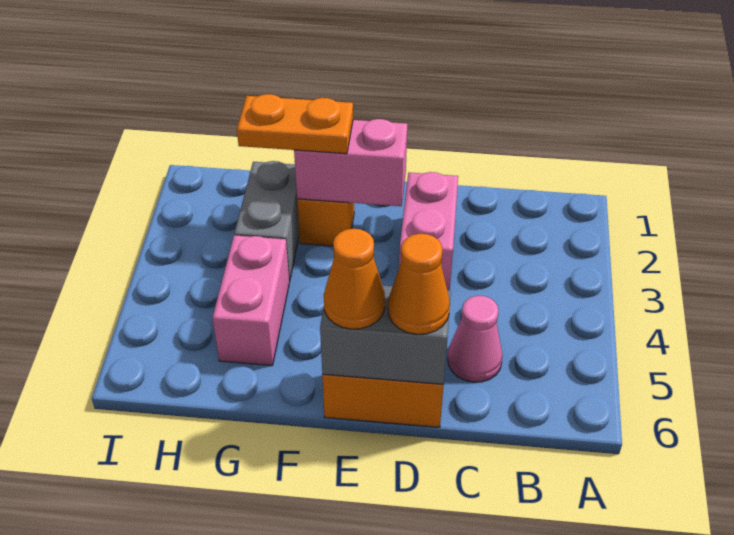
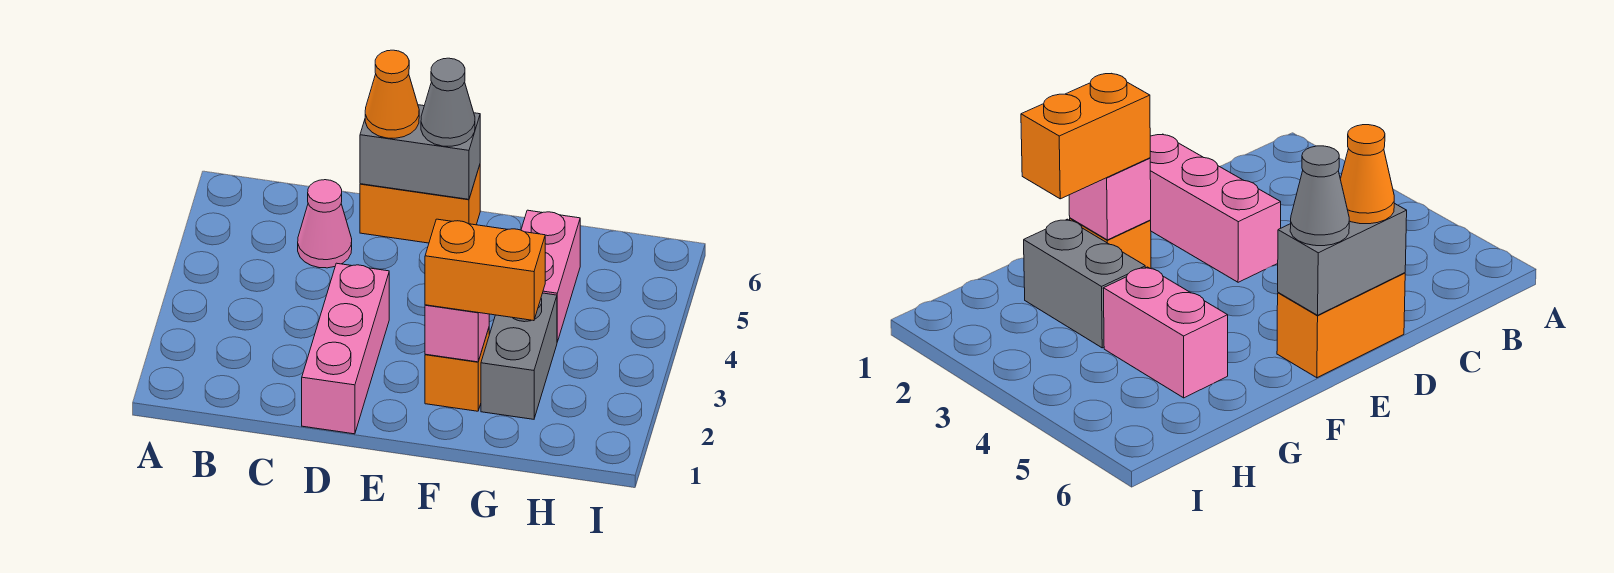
pink 1x2 brick [399,172,458,291] -> pink 1x3 brick [302,263,389,434]
pink 1x2 brick [294,119,407,206] -> pink 1x1 brick [425,305,489,362]
orange 1x1 cone [324,229,385,329] -> grey 1x1 cone [421,58,475,146]
orange 1x2 plate [237,94,353,154] -> orange 1x2 brick [425,219,545,321]

